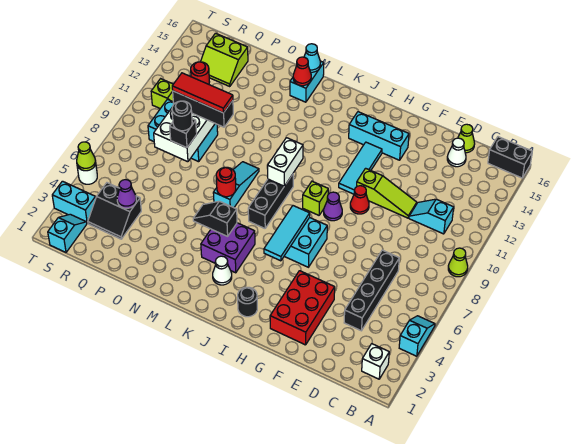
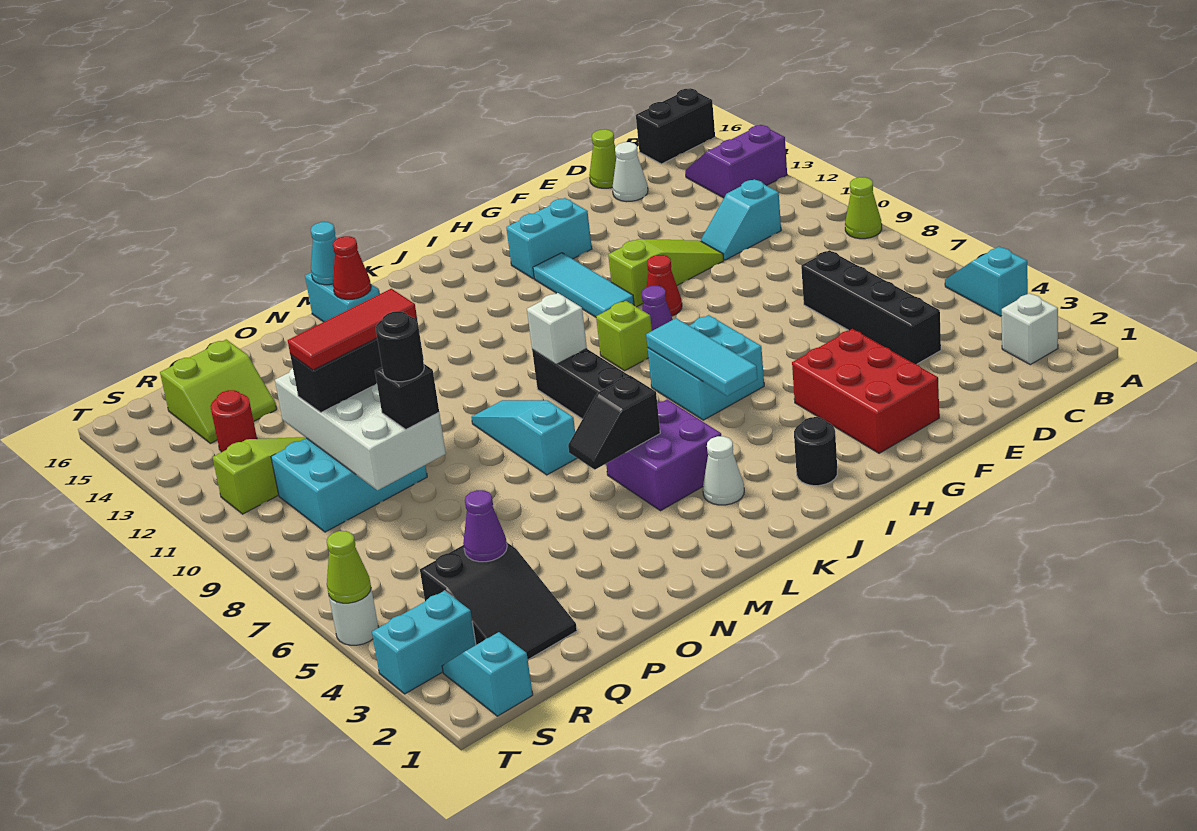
none -> purple 2x2 slope [685,125,787,198]
cyan 1x3 brick [349,112,409,160] -> cyan 1x2 brick [506,198,592,279]
white 1x2 brick [268,138,303,186] -> white 1x1 brick [527,293,587,364]
red 1x1 round brick [216,167,236,197] -> none
black 2x2 slope [88,183,141,239] -> black 2x3 slope [420,543,577,660]

